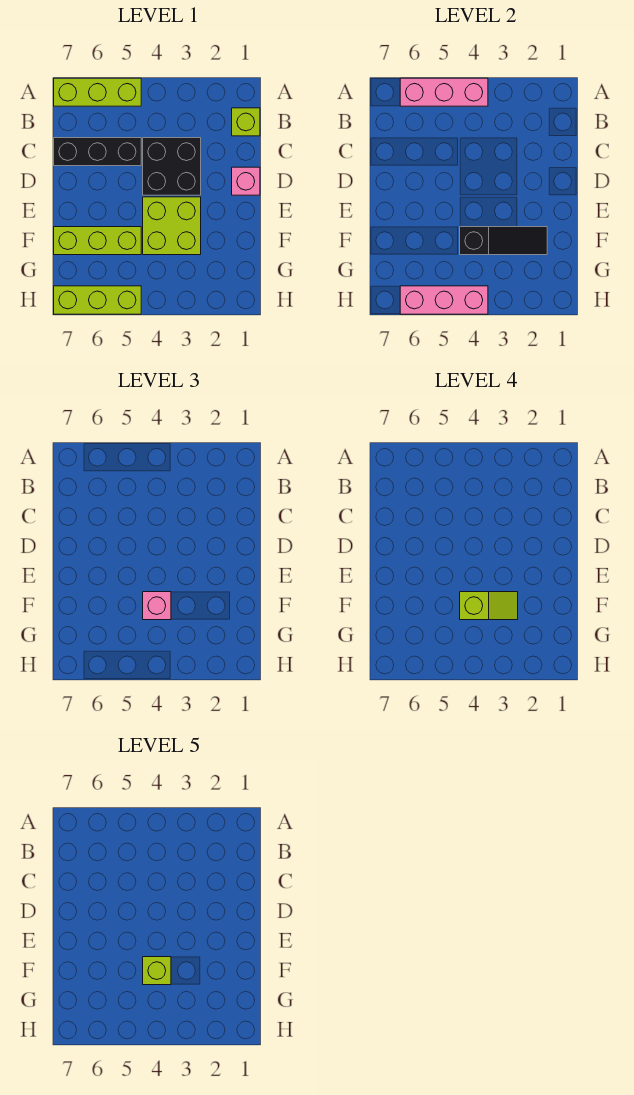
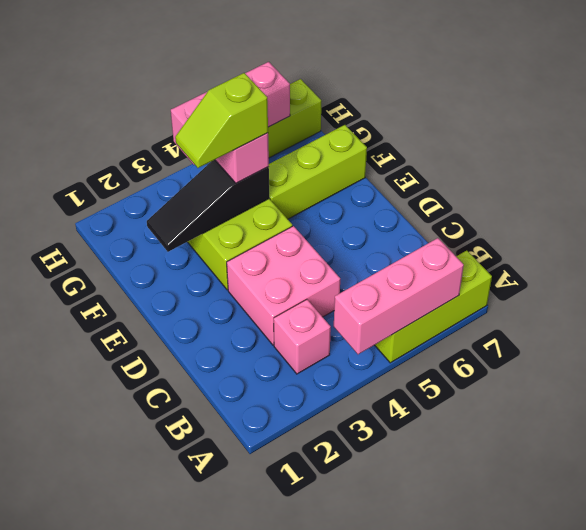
lime 1x1 brick [232,108,260,136] -> none
black 2x2 brick [143,138,201,195] -> pink 2x2 brick [227,226,340,345]
black 1x3 brick [54,138,141,166] -> none
pink 1x1 brick [232,167,260,195] -> pink 1x1 brick moved to [274,299,331,374]
lime 1x1 brick [143,957,171,985] -> none

